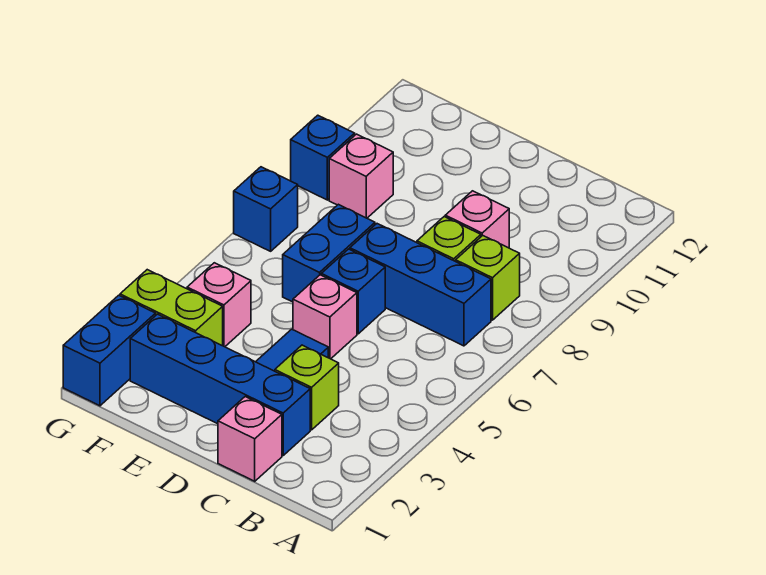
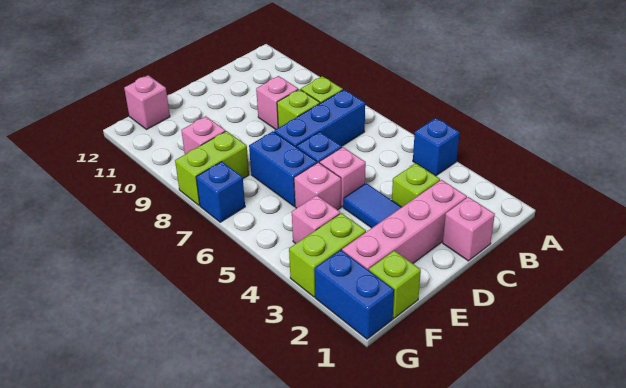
blue 1x4 brick [130,314,310,455] -> pink 1x4 brick [342,180,467,270]
none -> pink 1x1 brick [294,162,341,210]
none -> lime 1x1 brick [369,251,421,318]
none -> lime 1x2 brick [175,131,249,205]
none -> pink 1x1 brick [124,75,170,129]
blue 1x1 brick [291,115,355,200] -> blue 1x1 brick moved to [413,118,460,176]

